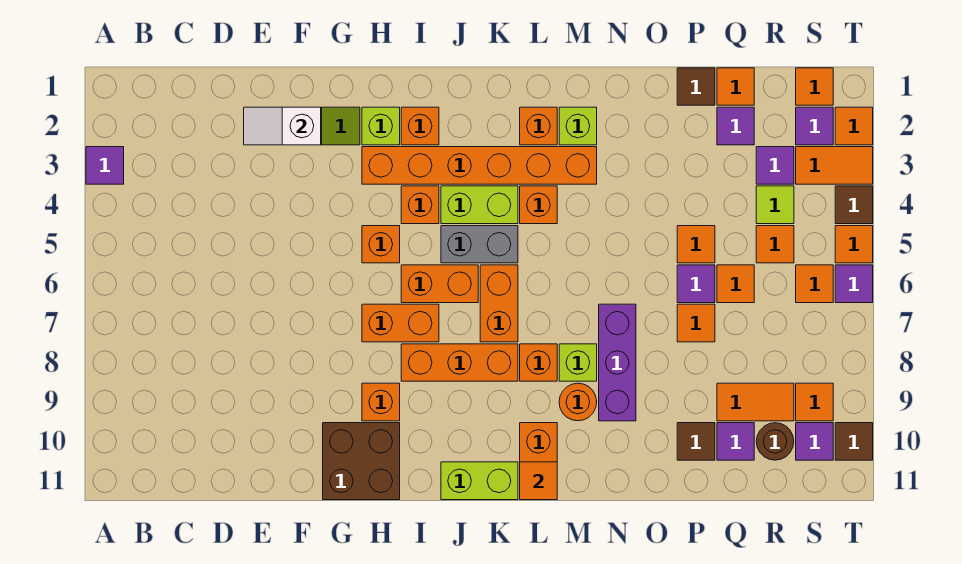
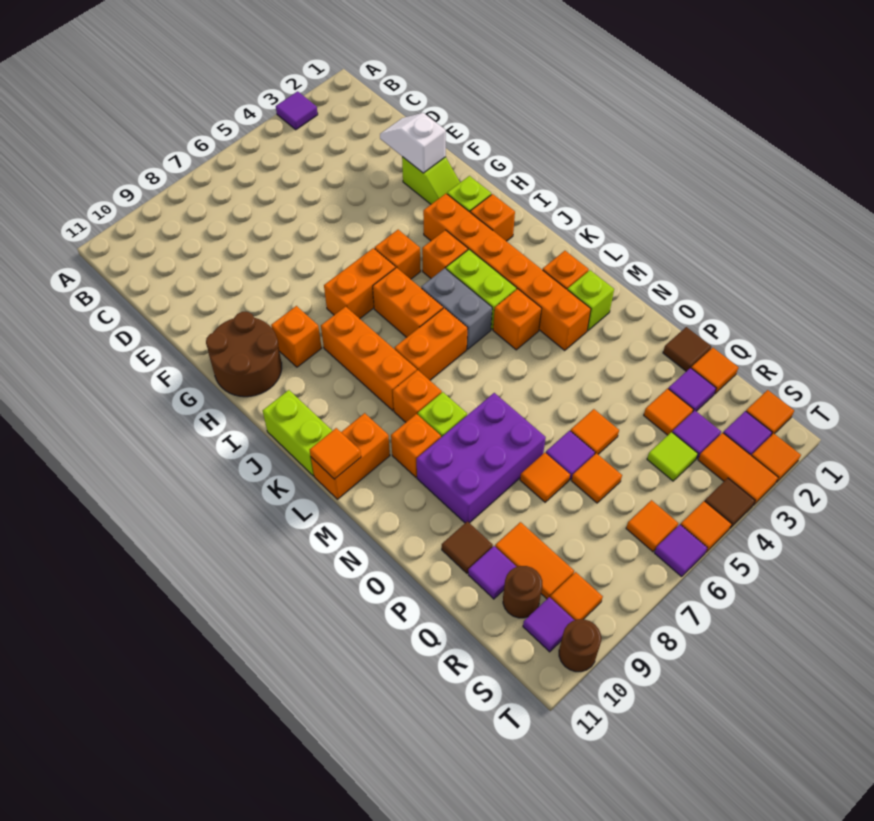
brown 2x2 brick [323,423,400,500] -> brown 2x2 round brick [206,312,282,397]
orange 1x2 brick [362,304,439,342] -> orange 1x2 brick turned to [324,248,395,319]
orange 1x1 round brick [559,383,597,421] -> orange 1x1 brick [391,414,441,477]
purple 1x3 brick [599,304,636,421] -> purple 2x3 brick [417,393,546,523]
orange 1x1 tile [756,226,794,263] -> orange 1x1 tile moved to [644,389,693,435]
brown 1x1 tile [835,423,873,460] -> brown 1x1 round brick [559,619,601,672]

